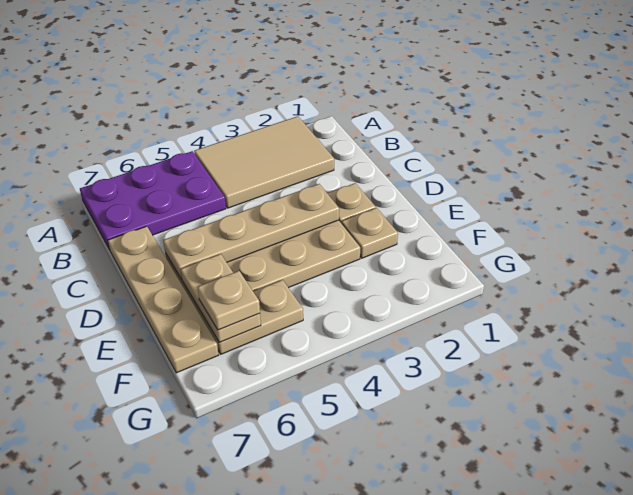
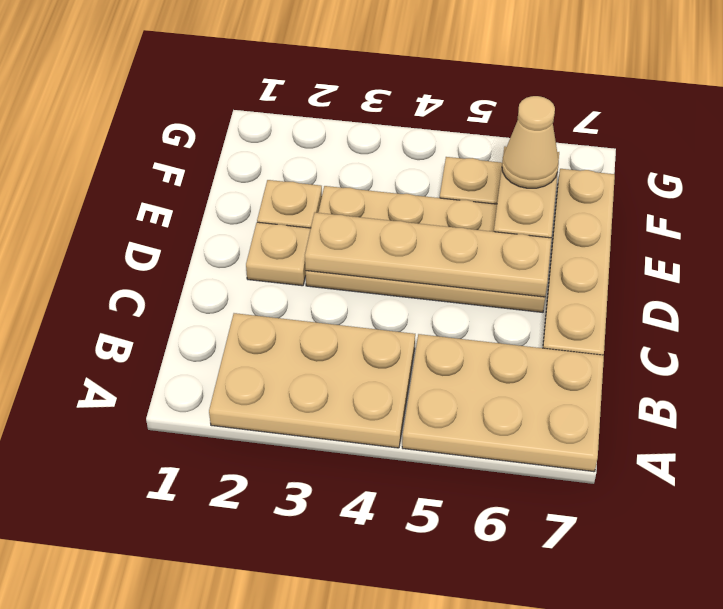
tan 2x3 tile [194,116,334,208] -> tan 2x3 plate [209,313,415,448]
purple 2x3 plate [80,151,226,250] -> tan 2x3 plate [402,334,604,472]
tan 1x1 plate [198,271,260,330] -> tan 1x1 cone [502,96,559,188]

